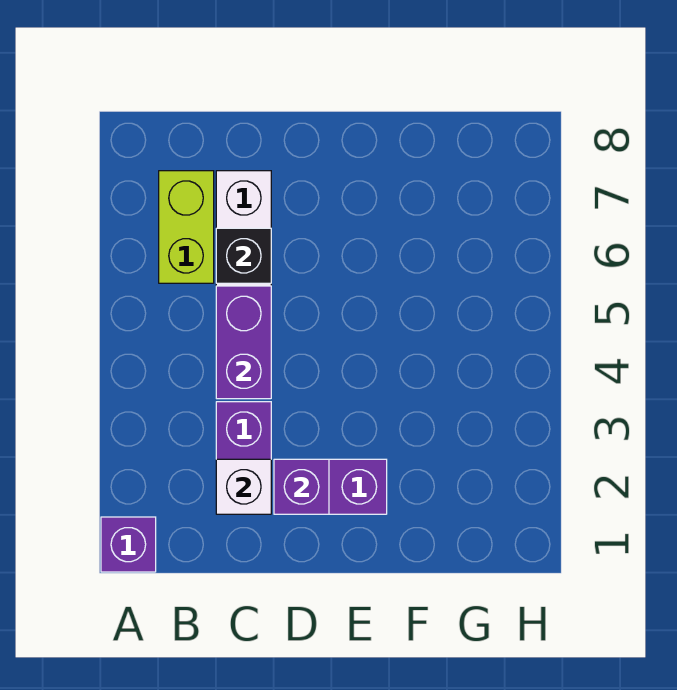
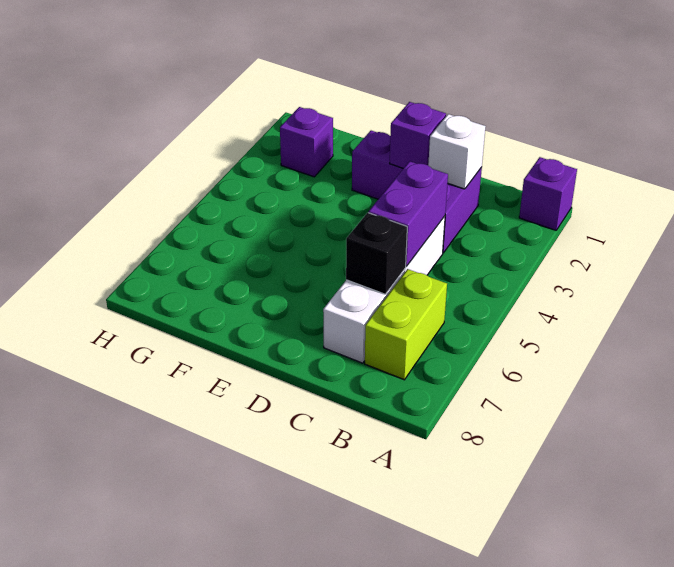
none -> purple 1x1 brick [280,107,333,177]

